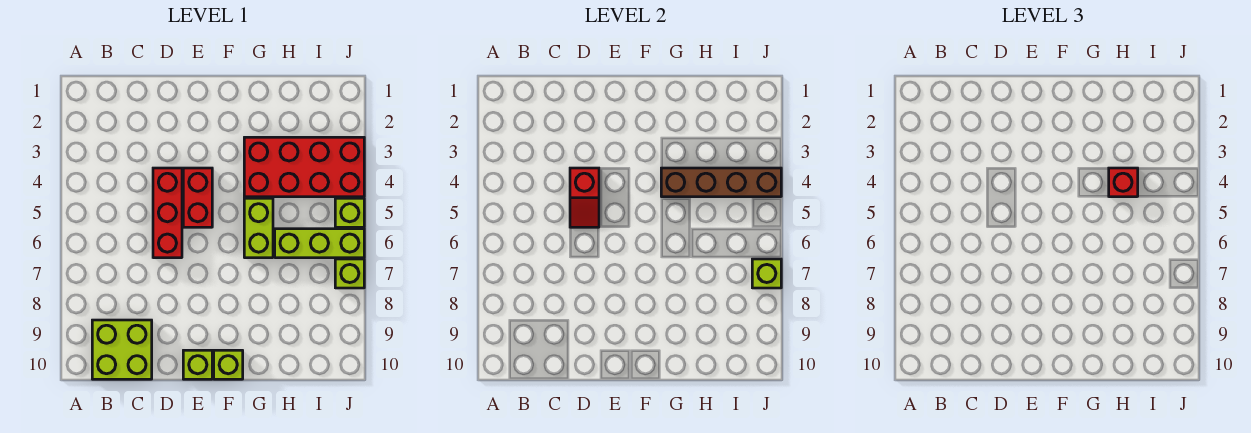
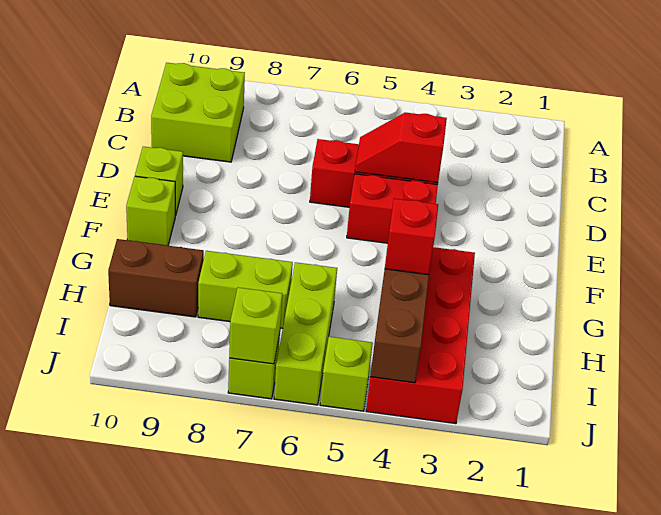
lime 1x2 brick [244,198,273,258] -> lime 1x2 brick moved to [198,251,293,329]
none -> brown 1x2 brick [108,239,204,317]

